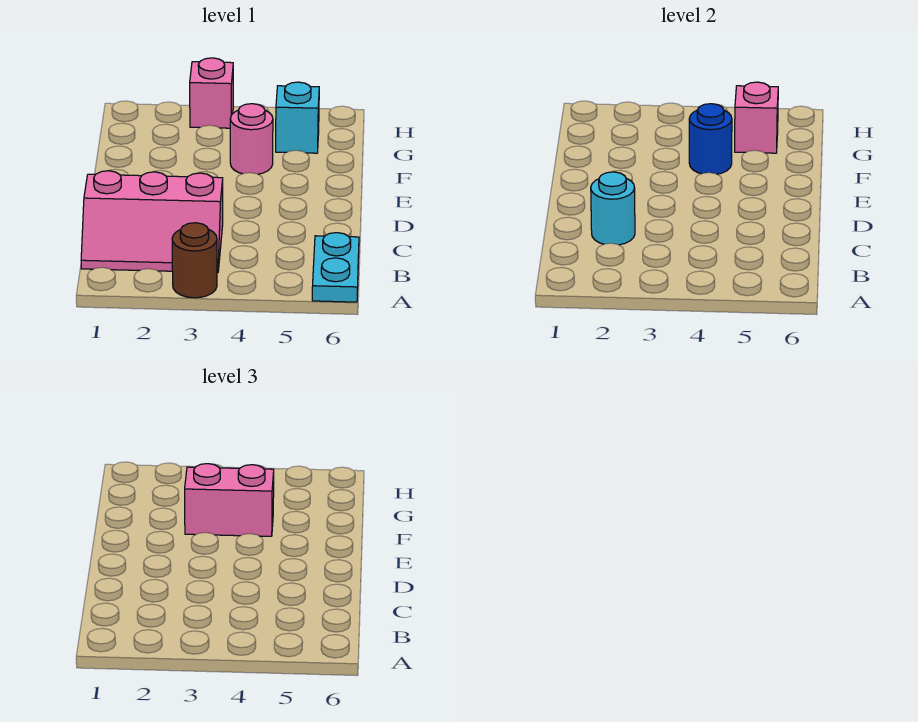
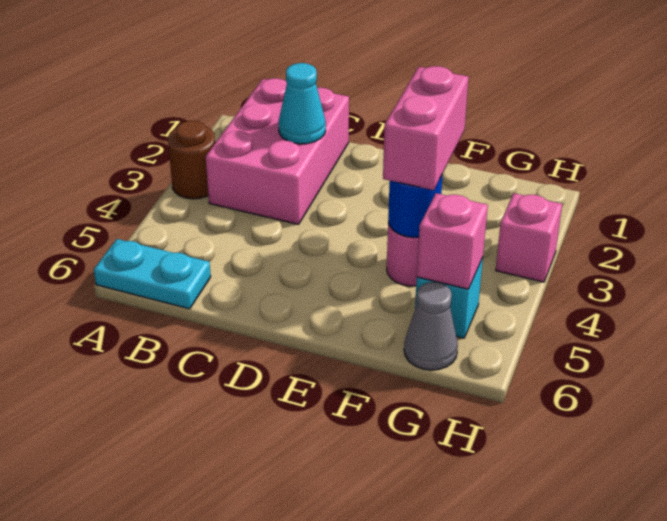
pink 2x3 slope [81,171,223,272] -> pink 2x3 brick [206,78,349,224]
cyan 1x1 round brick [591,172,635,245] -> cyan 1x1 cone [279,63,326,144]
none -> grey 1x1 cone [404,282,458,370]

